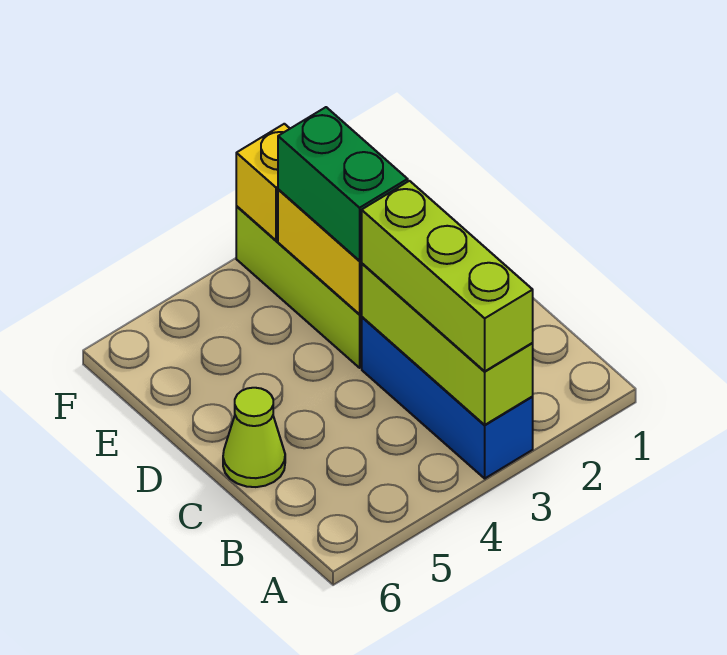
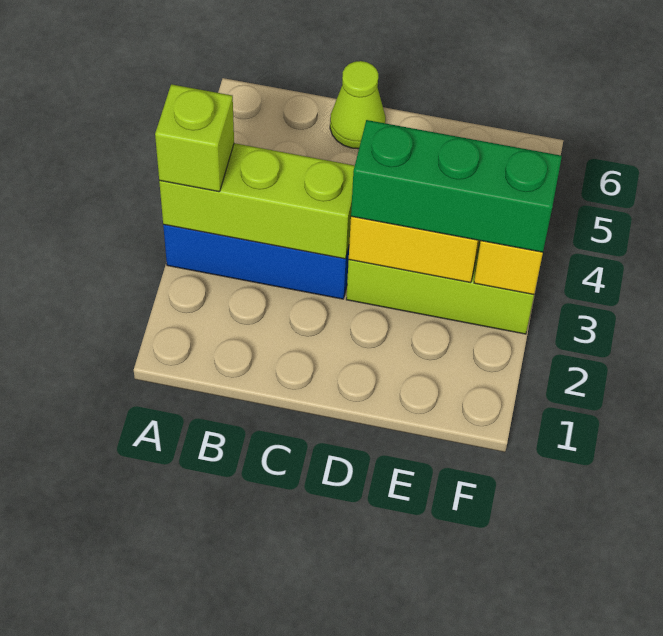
lime 1x3 brick [362,181,533,371] -> lime 1x1 brick [155,84,234,192]
green 1x2 brick [278,107,408,261] -> green 1x3 brick [351,120,562,252]

